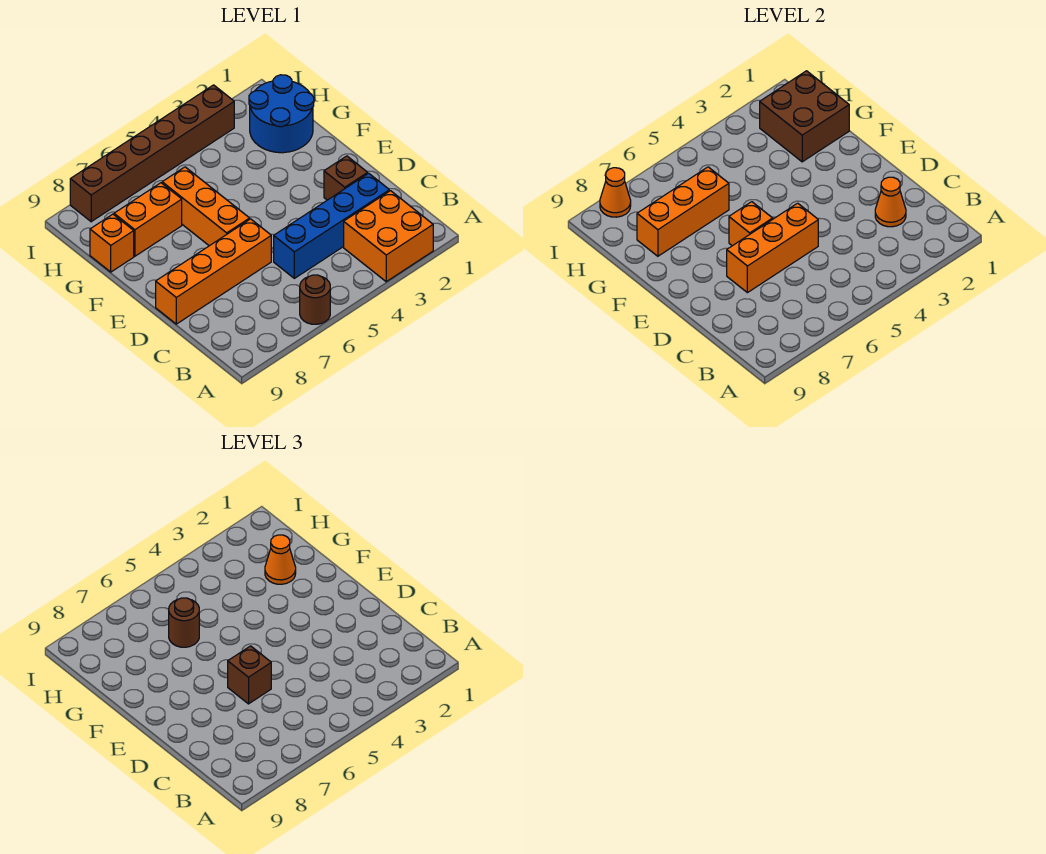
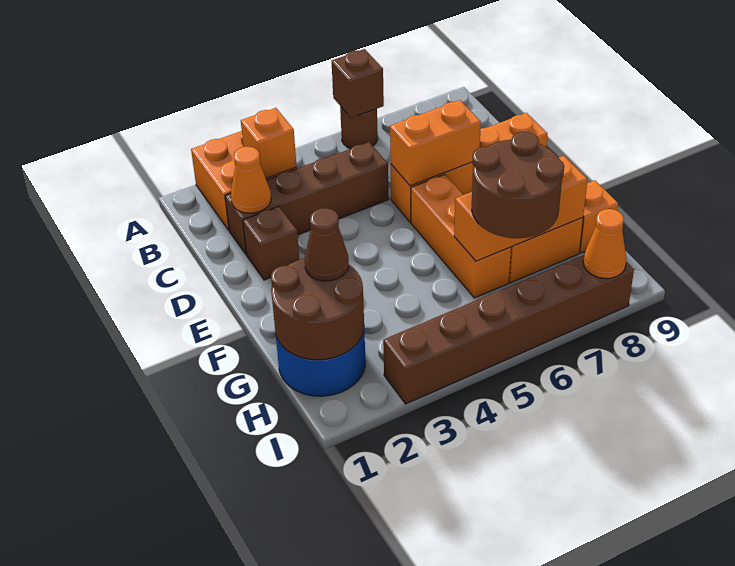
blue 1x4 brick [274,173,389,278] -> brown 1x4 brick [225,142,389,255]
orange 1x3 brick [727,203,818,293] -> orange 1x2 brick [390,100,481,186]
brown 1x1 brick [228,646,271,704] -> brown 1x1 brick moved to [332,49,384,118]
orange 1x1 brick [729,202,773,246] -> orange 1x1 brick moved to [241,108,297,178]
brown 2x2 brick [760,71,849,162] -> brown 2x2 round brick [271,258,364,360]
orange 1x1 cone [265,535,296,584] -> brown 1x1 cone [305,208,349,281]
brown 1x1 round brick [169,598,199,647] -> brown 2x2 round brick [472,132,564,238]

